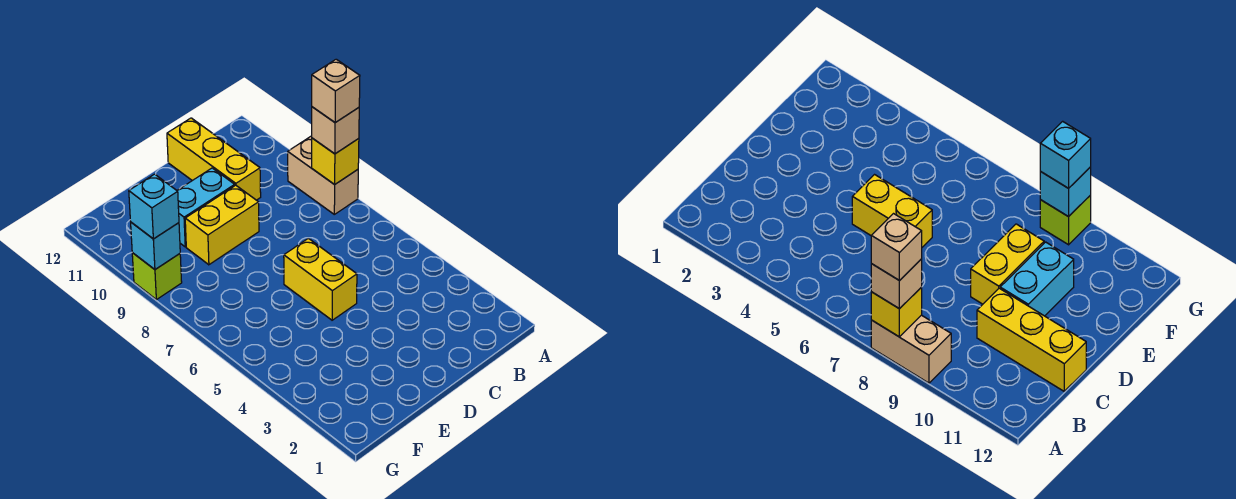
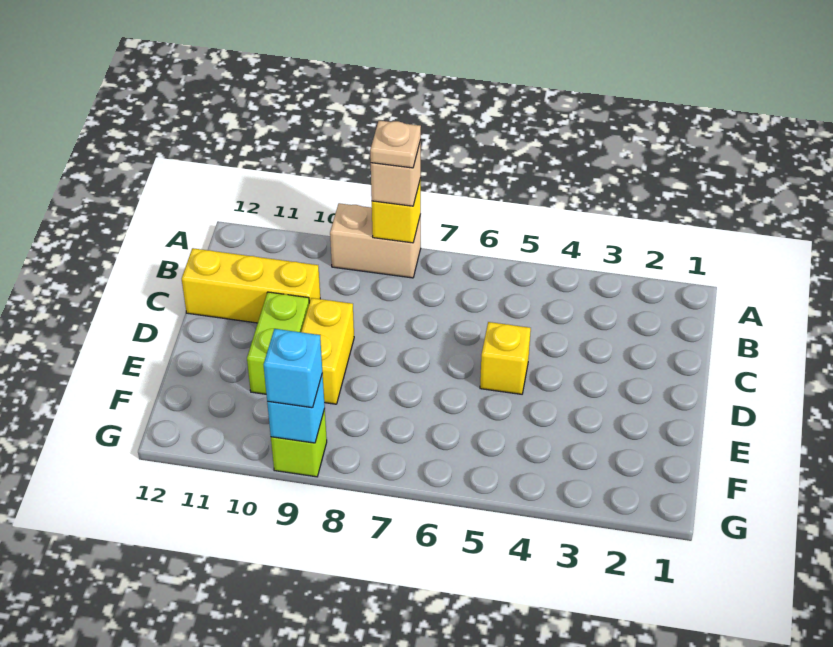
tan 1x1 brick [312,59,360,123] -> tan 1x1 plate [370,121,421,168]
yellow 1x2 brick [284,238,357,320] -> yellow 1x1 brick [480,322,531,394]
cyan 1x2 brick [177,168,235,247] -> lime 1x2 brick [247,292,309,394]

